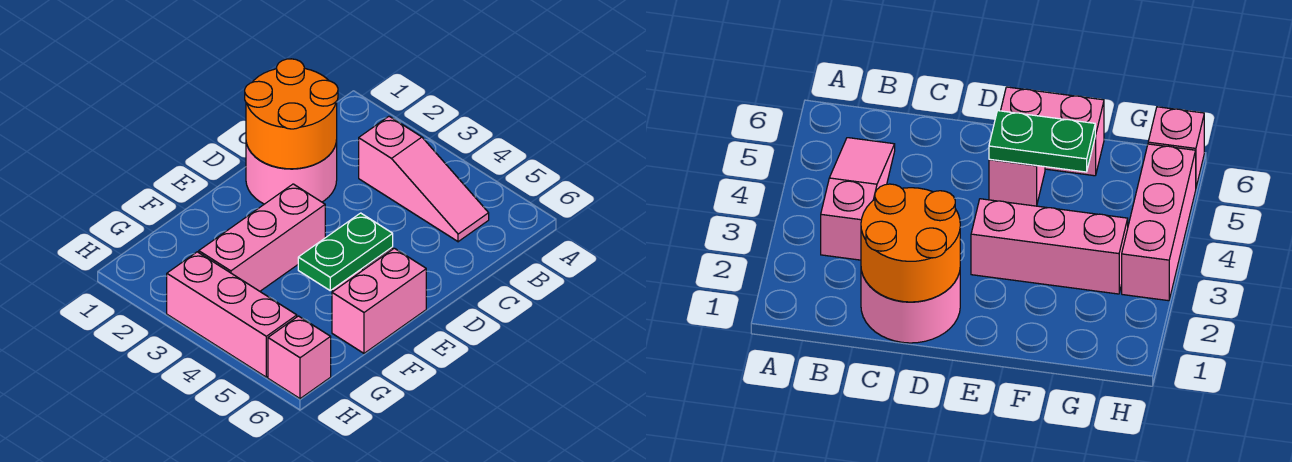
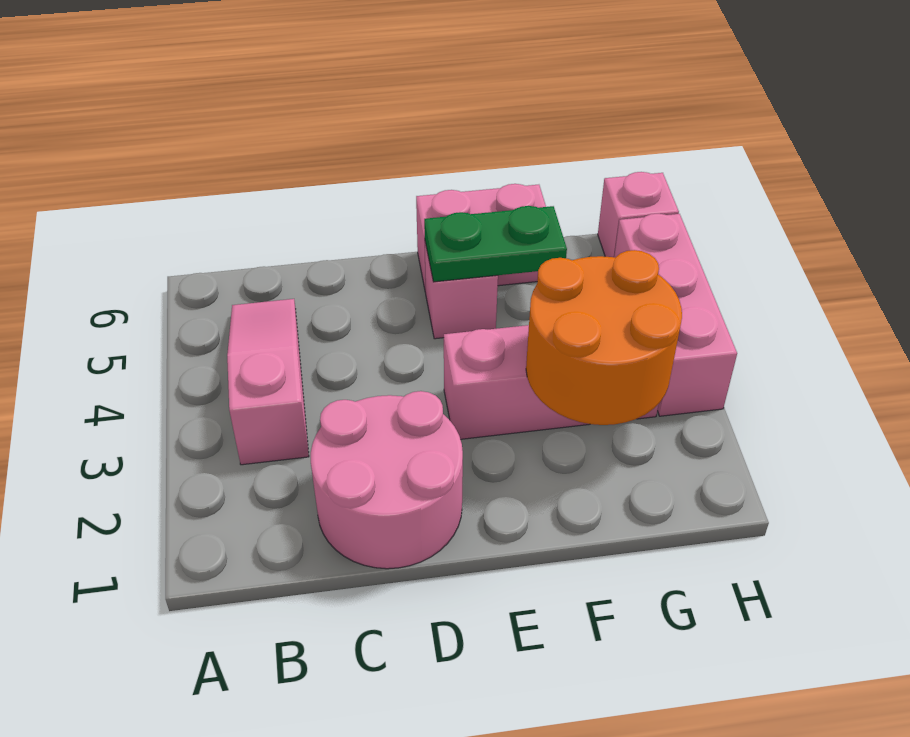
orange 2x2 round brick [245,59,338,169] -> orange 2x2 round brick moved to [526,250,682,425]

